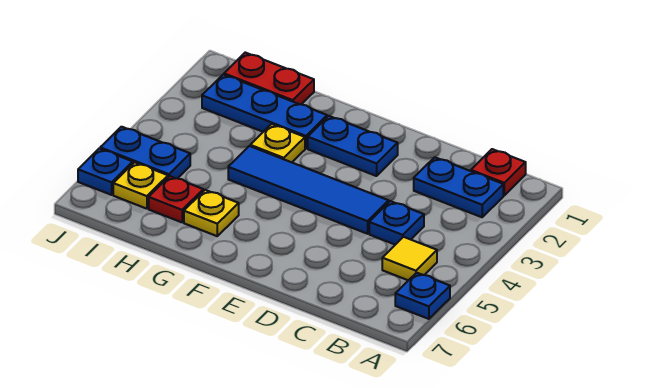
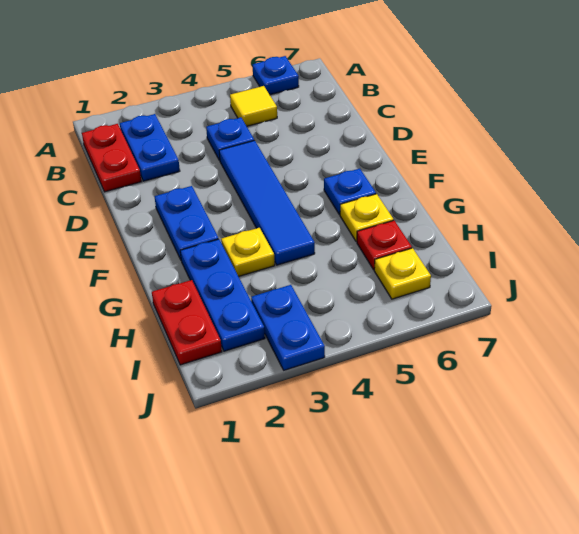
red 1x1 plate [471,149,526,195] -> red 1x2 plate [82,124,141,192]
blue 1x2 plate [100,127,190,179] -> blue 1x2 plate moved to [251,285,325,370]
blue 1x1 plate [78,149,133,195] -> blue 1x1 plate moved to [324,169,376,215]

